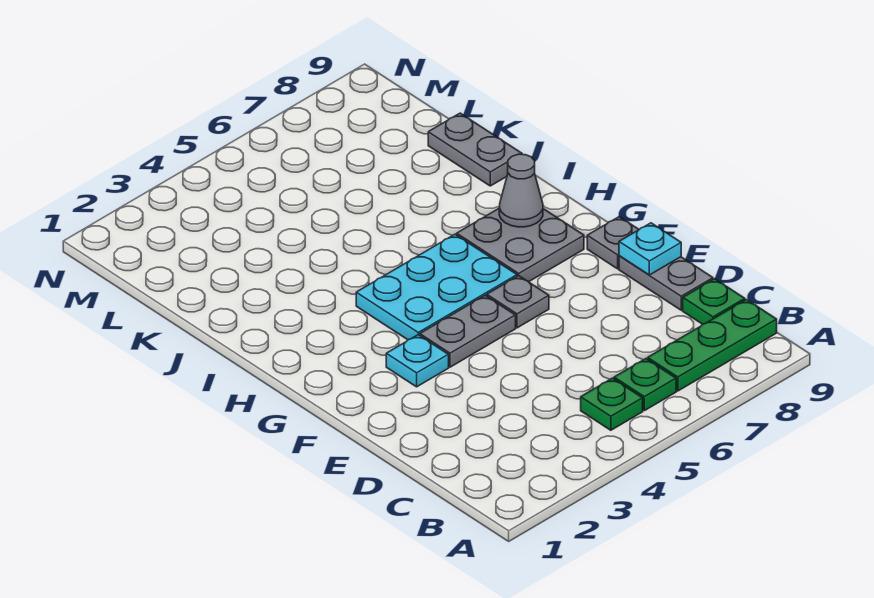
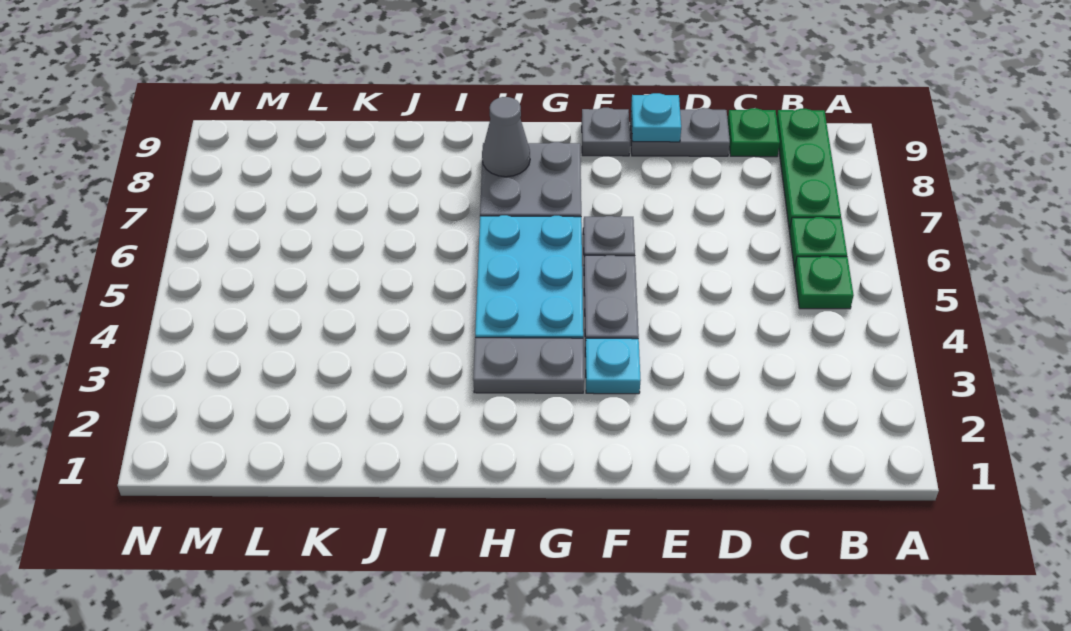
grey 1x2 plate [428,113,522,186] -> grey 1x2 plate moved to [473,338,584,393]

